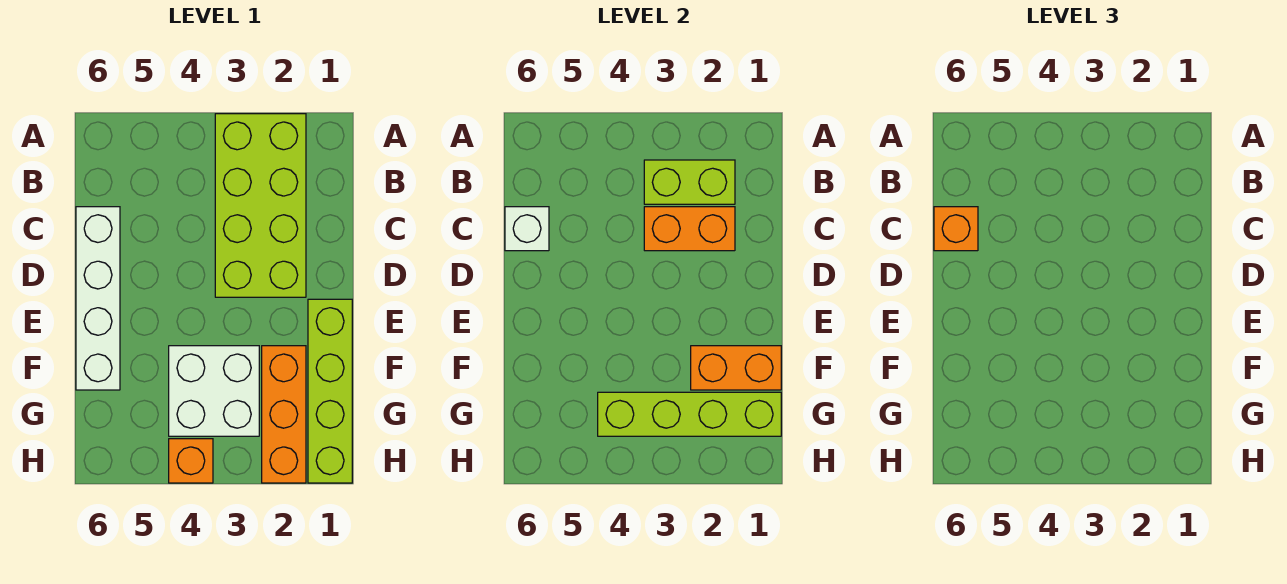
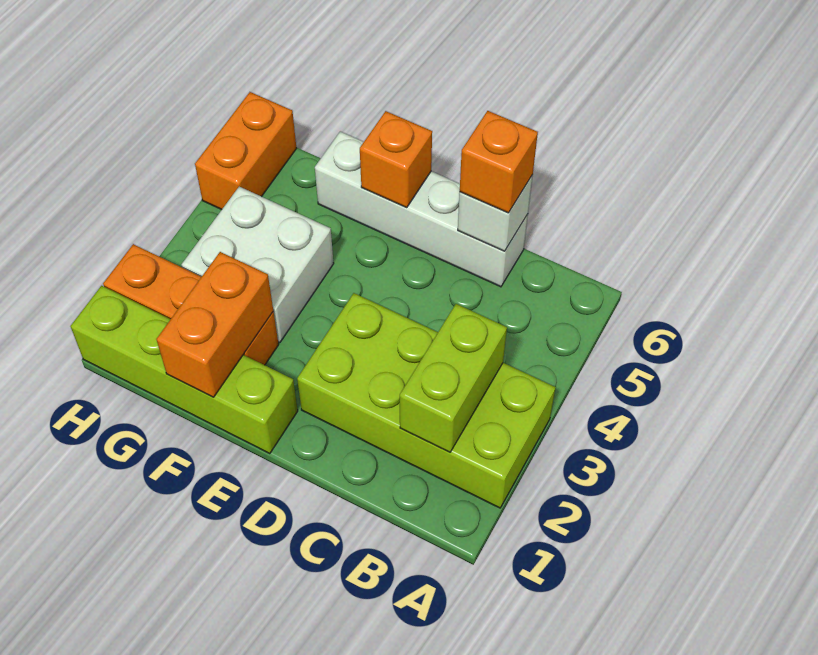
orange 1x2 brick [644,207,735,251] -> orange 1x2 brick moved to [195,92,296,210]
lime 1x4 brick [598,392,781,436] -> none
orange 1x1 brick [169,439,213,483] -> orange 1x1 brick moved to [360,111,432,207]

